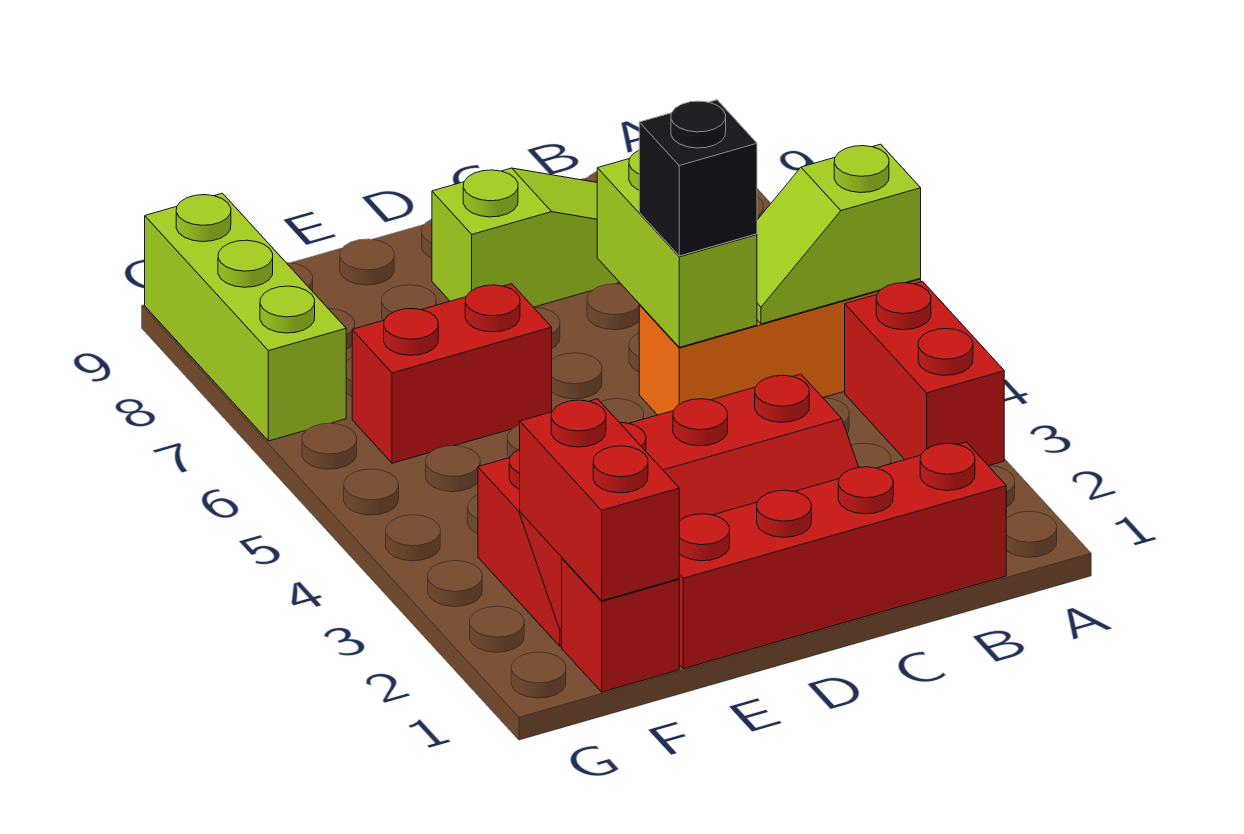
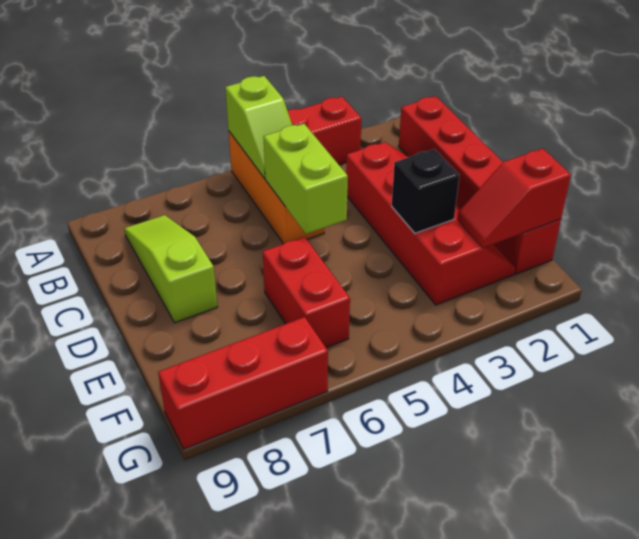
lime 1x2 brick [597,151,757,347] -> lime 1x2 brick turned to [263,124,348,234]
black 1x1 brick [639,100,757,256] -> black 1x1 brick moved to [392,149,460,233]
red 1x2 brick [520,399,679,601] -> red 1x2 slope [457,148,571,248]
lime 1x3 brick [145,193,346,441] -> red 1x3 brick [158,317,328,449]

